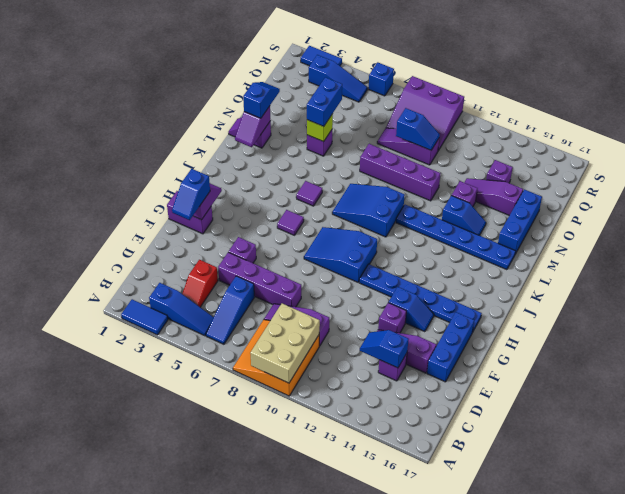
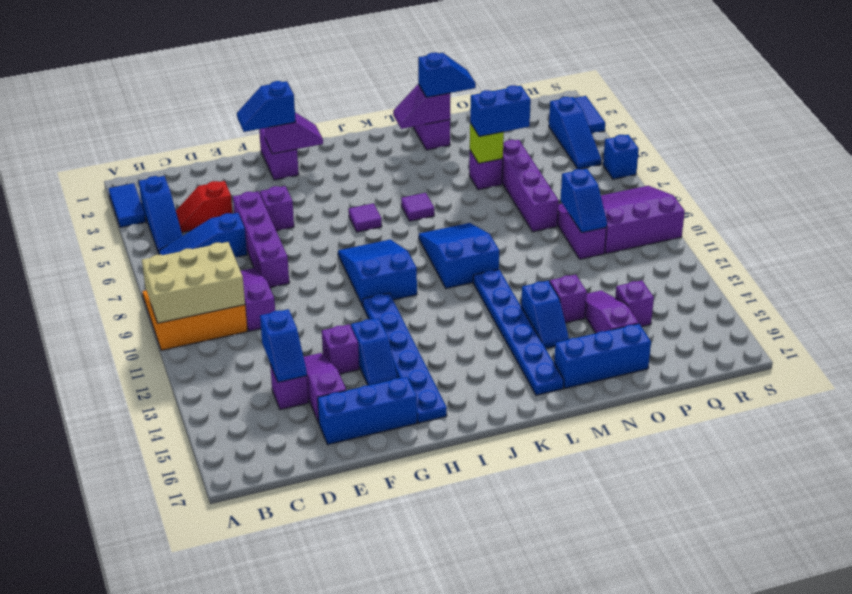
blue 1x2 slope [360,330,409,368] -> blue 1x2 slope turned to [260,309,307,382]
purple 1x4 brick [360,144,441,201] -> purple 1x4 brick moved to [502,140,559,232]
purple 3x3 slope [386,76,464,151] -> purple 3x3 slope turned to [601,186,685,254]

